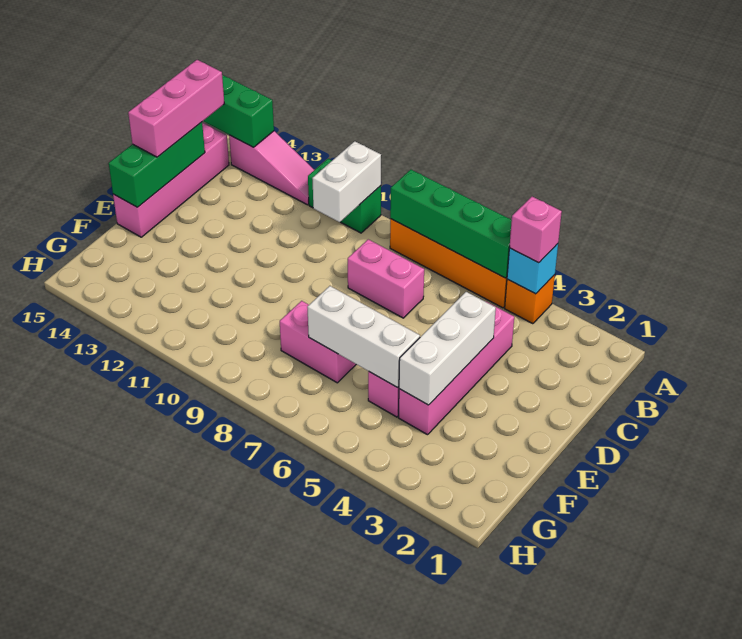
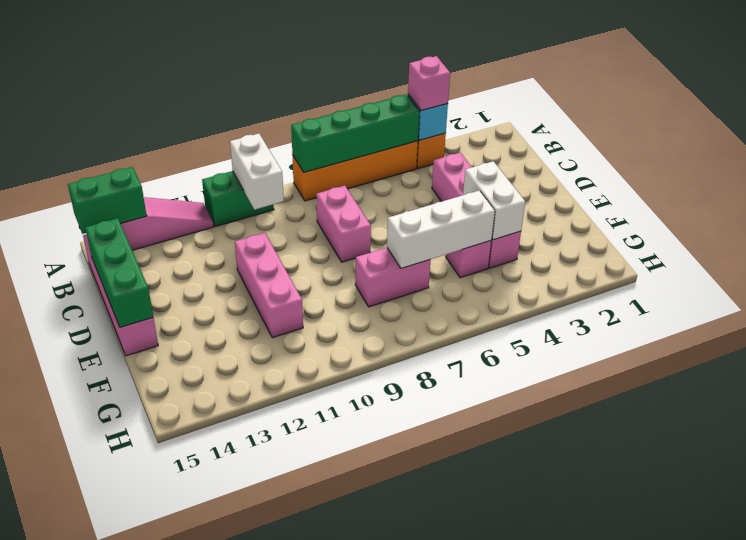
pink 1x3 brick [128,60,224,157] -> pink 1x3 brick moved to [235,233,303,338]
pink 1x2 brick [348,239,424,318] -> pink 1x2 brick turned to [316,186,371,262]
white 1x3 brick [399,292,496,405] -> white 1x2 brick [463,161,525,240]

